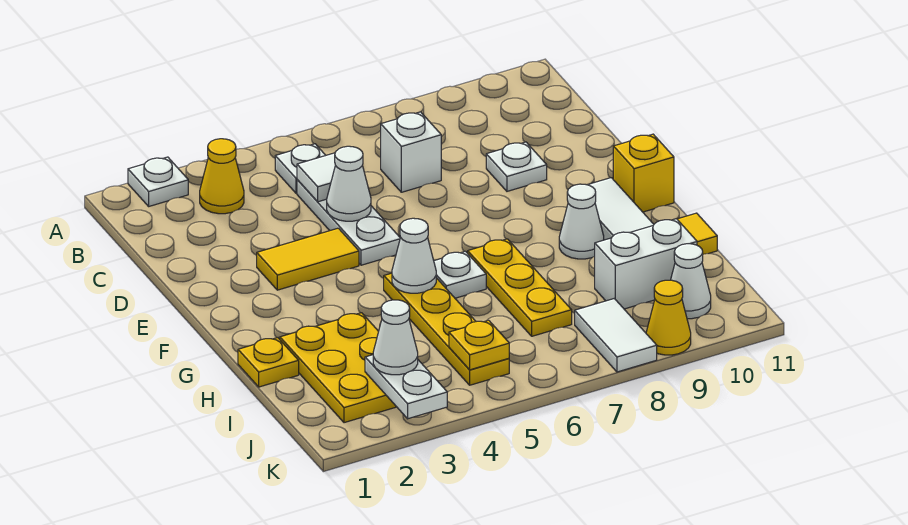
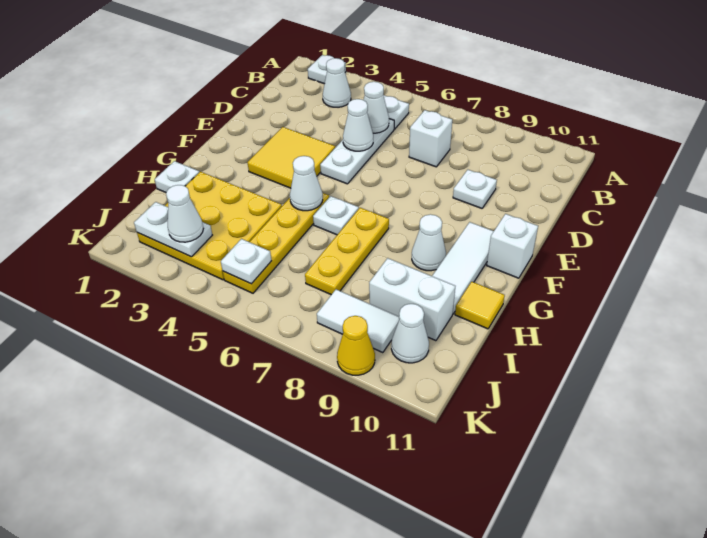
yellow 1x1 cone [200,139,244,214] -> white 1x1 cone [323,58,351,107]
white 1x1 tile [297,153,335,202] -> white 1x1 cone [364,82,389,133]
yellow 1x2 tile [257,228,359,290] -> yellow 2x2 tile [248,127,335,188]
yellow 1x1 brick [613,134,674,212] -> white 1x1 brick [487,214,538,278]
yellow 1x1 plate [238,338,299,387] -> white 1x1 plate [155,161,199,192]
yellow 2x3 plate [280,313,396,423] -> yellow 3x3 plate [137,172,282,280]
white 1x2 plate [365,355,447,419] -> white 1x2 plate turned to [134,202,212,257]
yellow 1x1 plate [449,320,509,370] -> white 1x1 plate [221,239,271,284]
white 1x2 tile [575,299,657,372] -> white 1x2 tile turned to [317,289,399,353]

